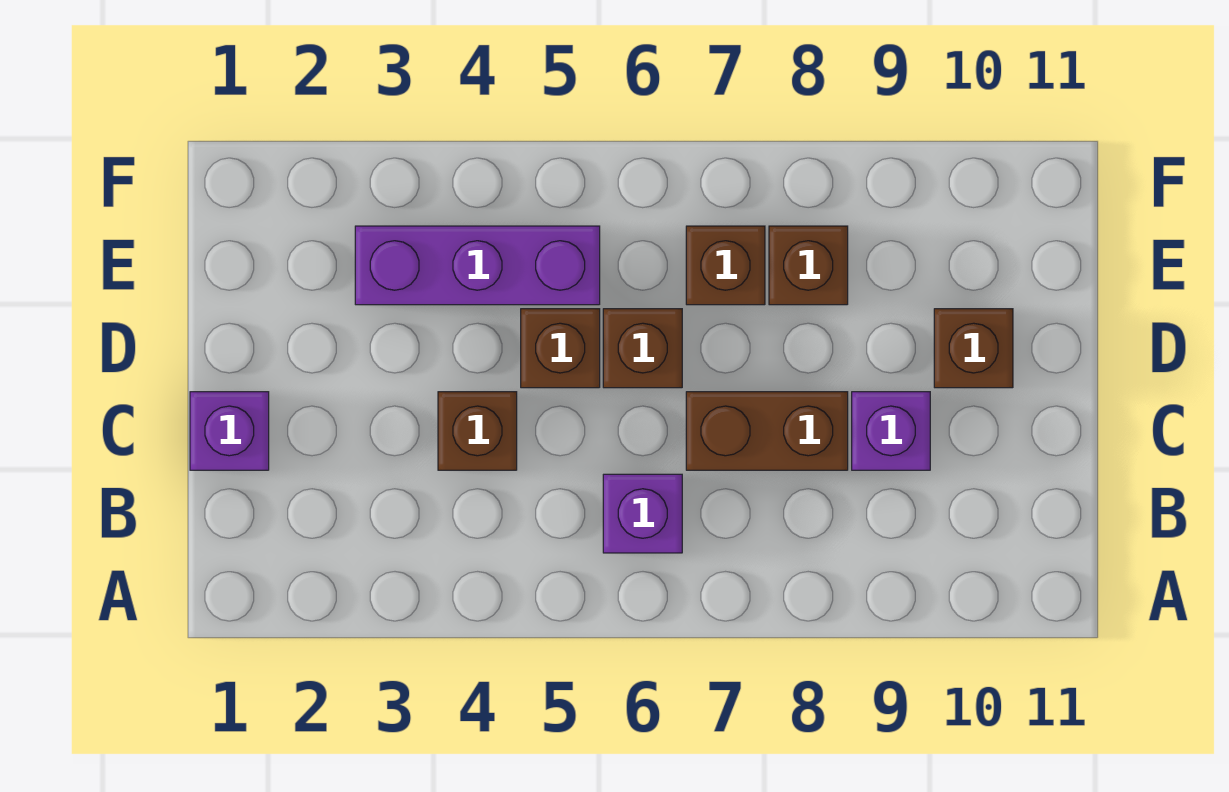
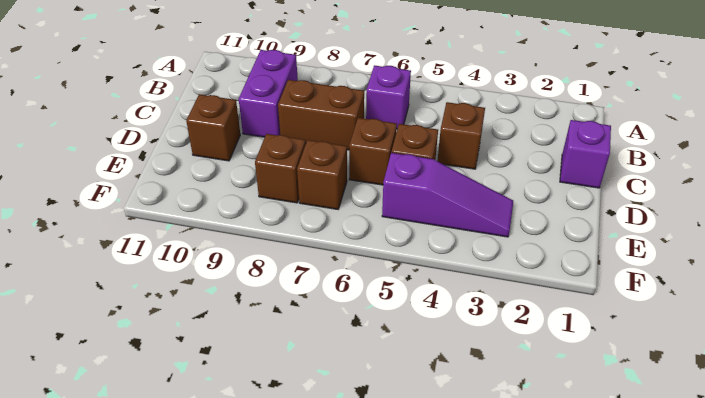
purple 1x1 brick [852,392,930,470] -> purple 1x2 brick [239,50,298,137]
purple 1x3 brick [355,226,600,305] -> purple 1x3 slope [382,153,513,237]

